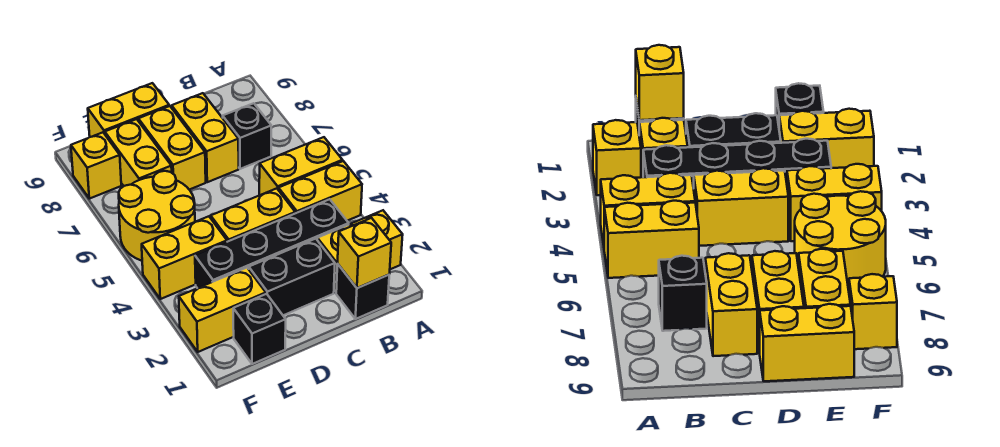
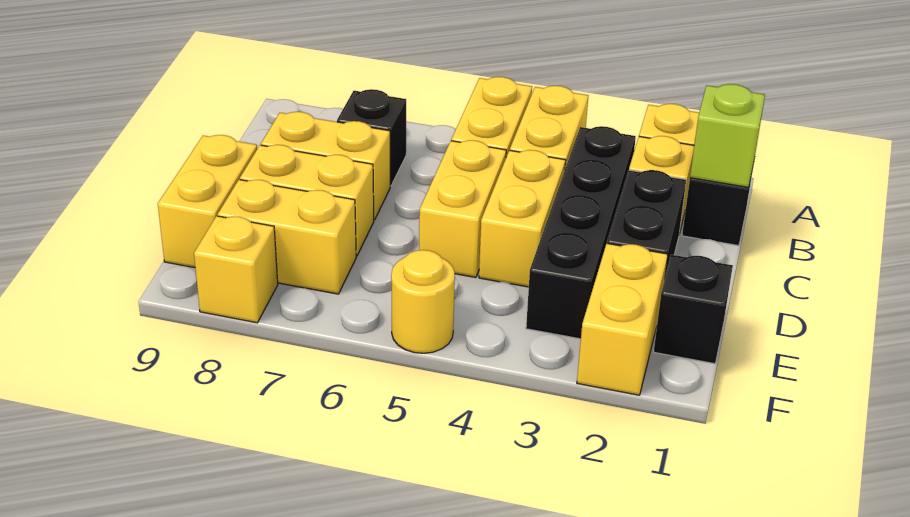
yellow 1x1 brick [338,218,391,288] -> lime 1x1 brick [690,84,765,187]
yellow 1x2 brick [142,216,227,299] -> yellow 1x2 brick moved to [419,140,506,277]
yellow 2x2 round brick [119,171,195,261] -> yellow 1x1 round brick [391,250,455,353]

